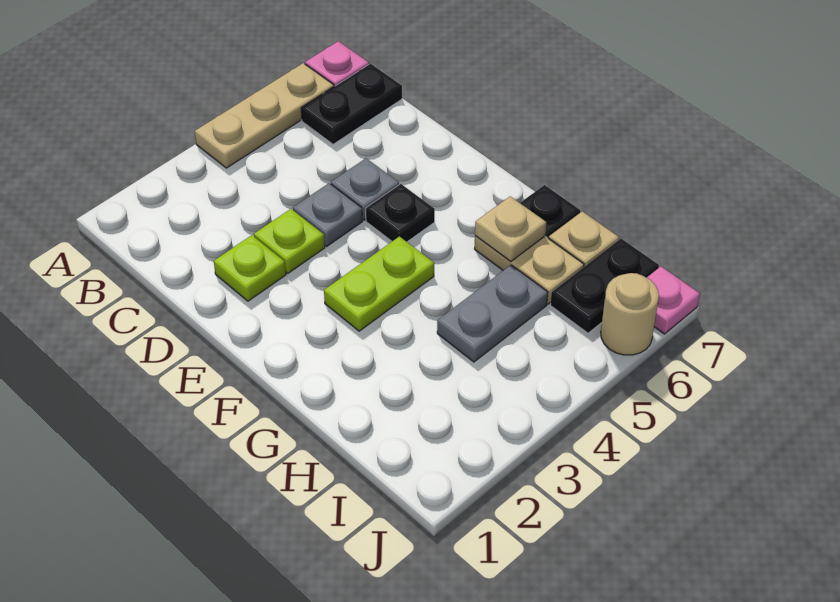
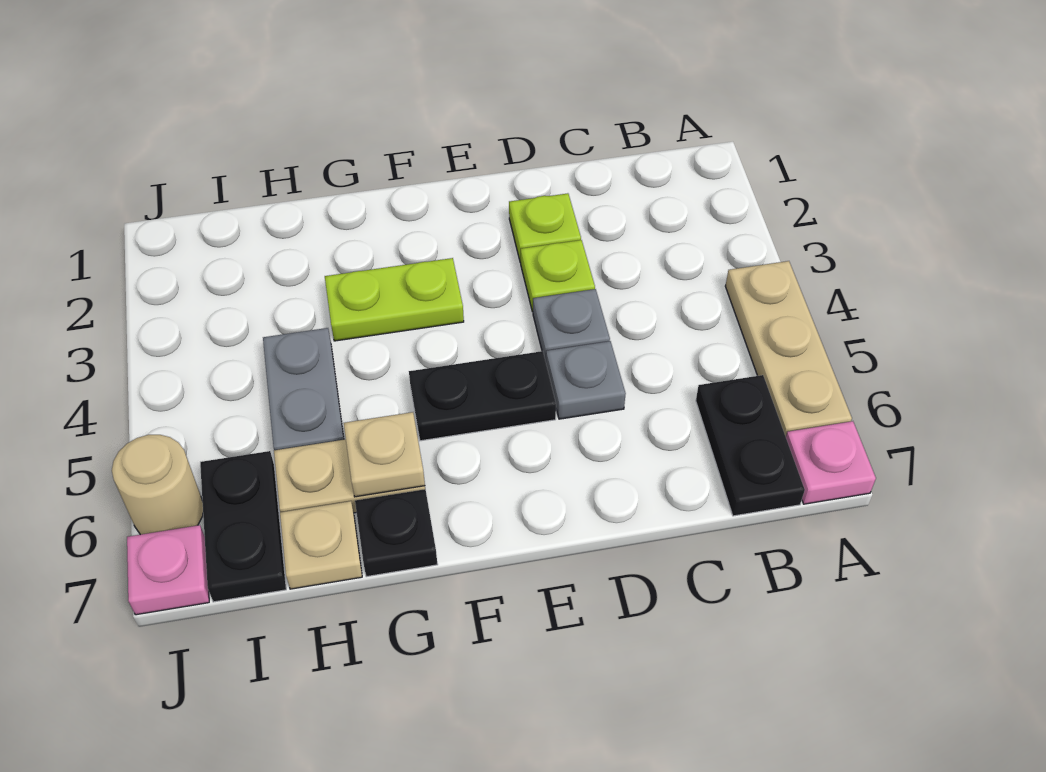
black 1x1 plate [366,184,435,242] -> black 1x2 plate [409,351,556,441]
lime 1x2 plate [324,236,434,331] -> lime 1x2 plate turned to [325,258,464,341]

